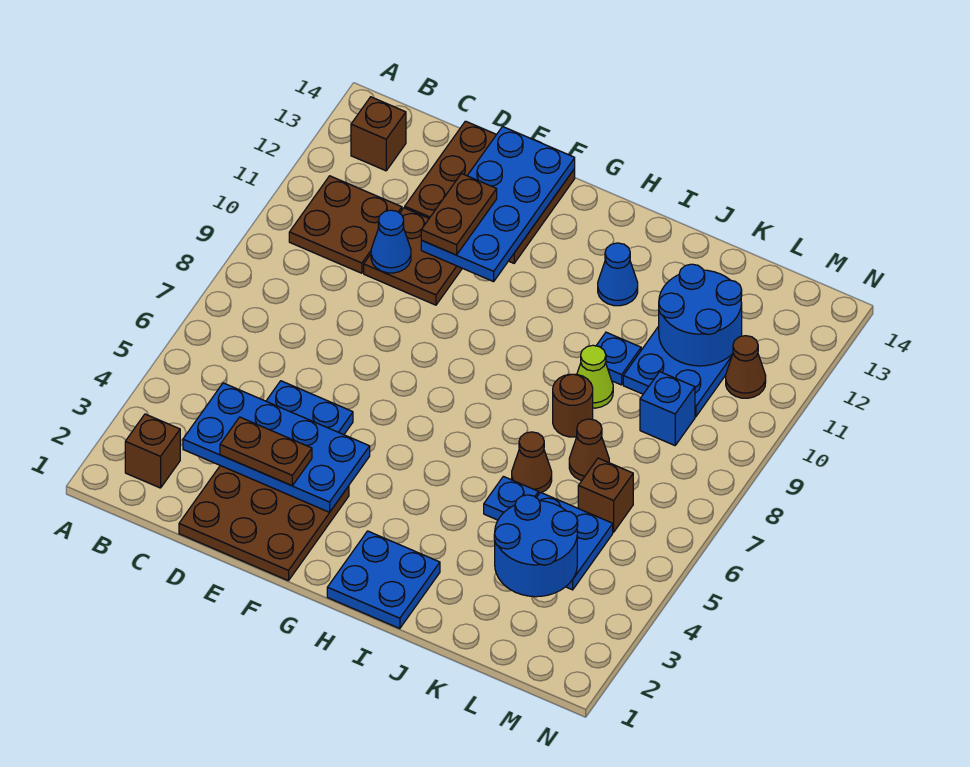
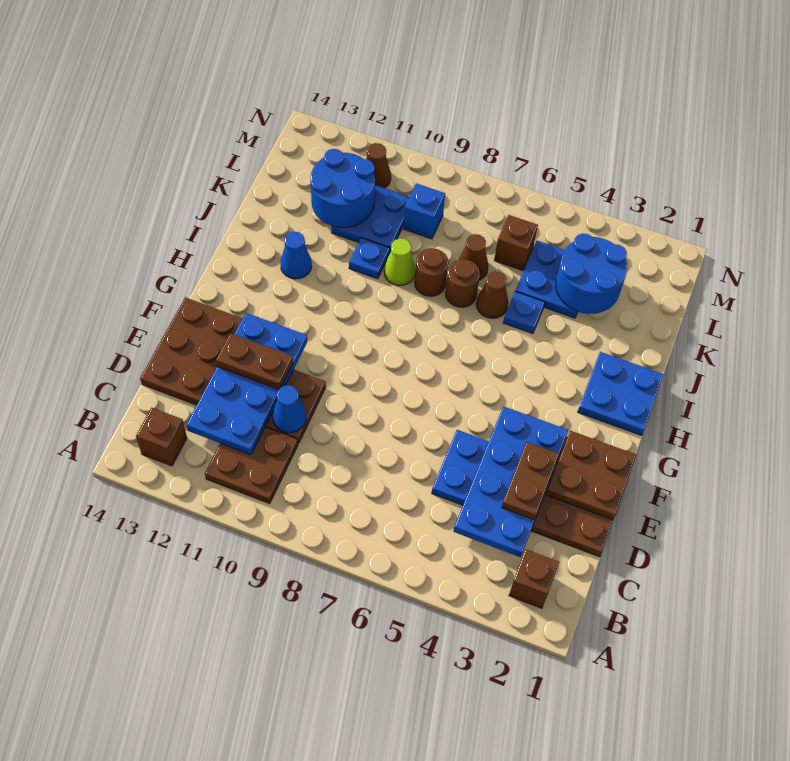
none -> brown 2x2 plate [546,431,636,520]
blue 2x4 plate [421,127,575,282] -> blue 2x4 plate turned to [187,313,307,455]
none -> brown 1x1 round brick [445,259,480,307]

